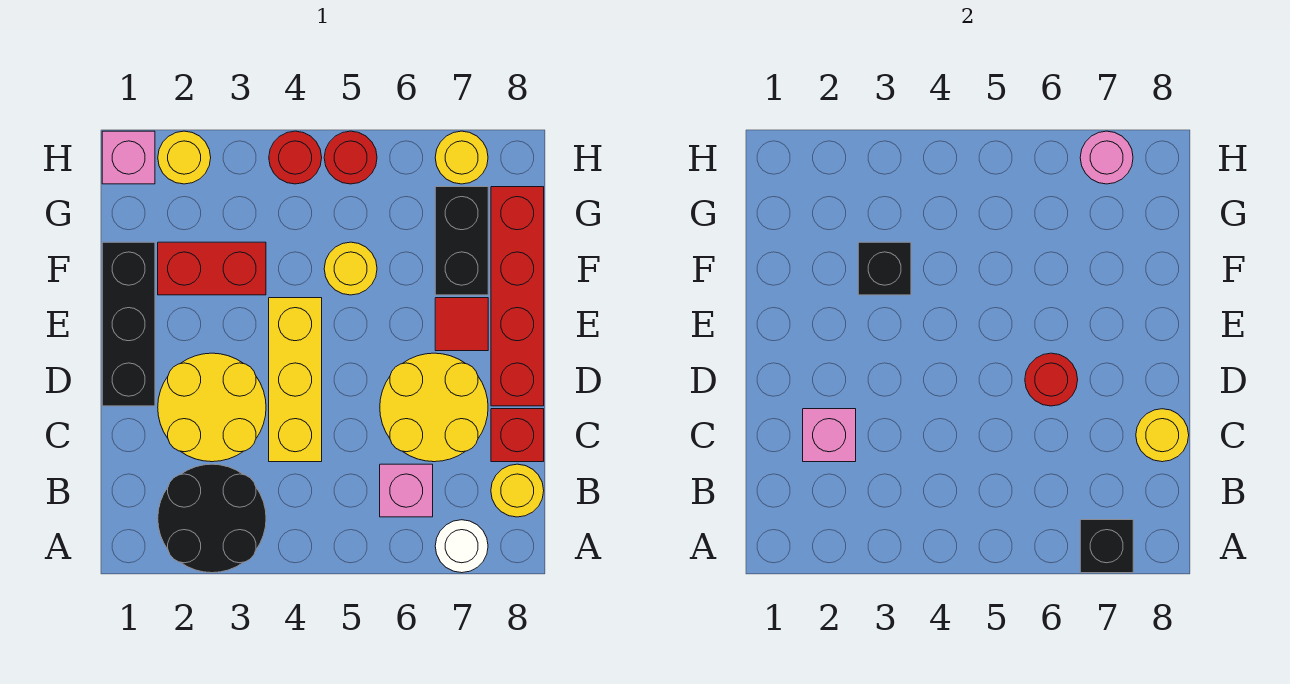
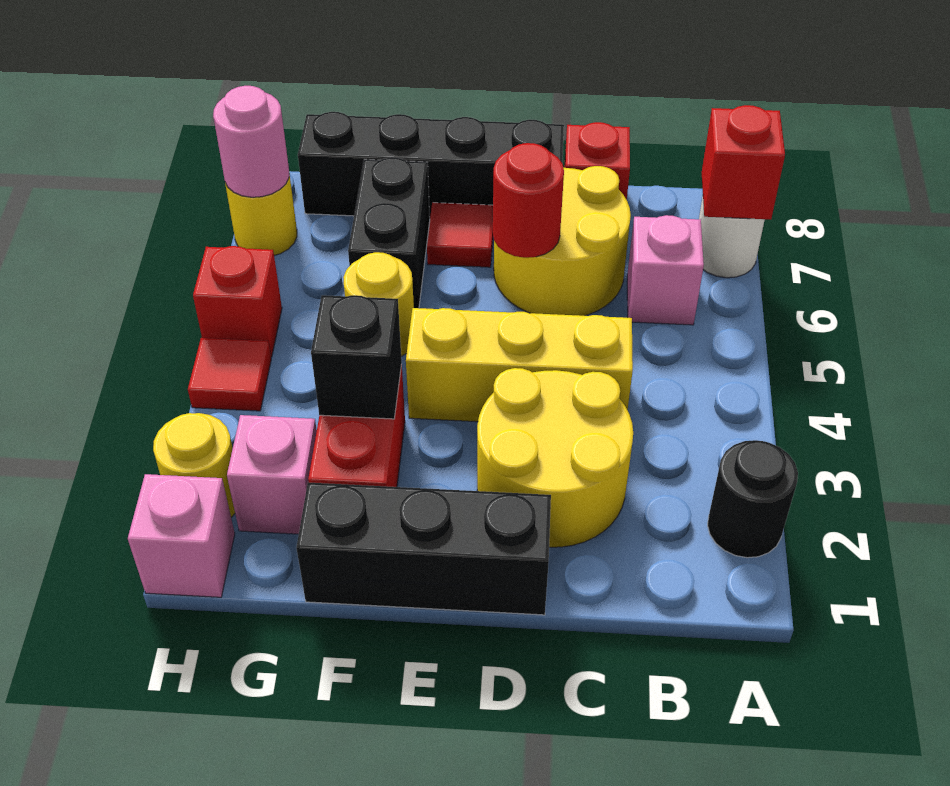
black 2x2 round brick [158,464,266,573] -> black 1x1 round brick [708,440,798,558]
black 1x1 brick [1080,520,1133,573] -> red 1x1 brick [702,105,785,219]
yellow 1x1 round brick [491,464,544,517] -> none
pink 1x1 brick [803,409,856,462] -> pink 1x1 brick moved to [227,415,317,534]
yellow 1x1 round brick [1136,409,1189,462] -> none
red 1x4 brick [491,187,544,406] -> black 1x4 brick [298,112,564,217]
black 1x2 brick [435,187,488,295] -> black 1x2 brick turned to [348,157,430,308]
red 1x1 round brick [269,131,322,184] -> red 1x1 tile [188,338,271,411]
red 1x1 round brick [324,131,377,184] -> red 1x1 brick [193,246,282,357]

